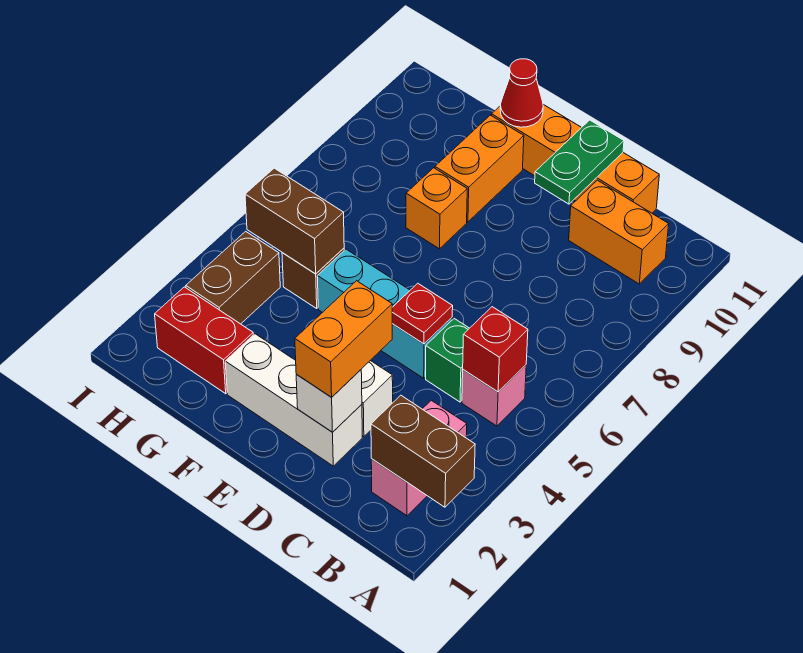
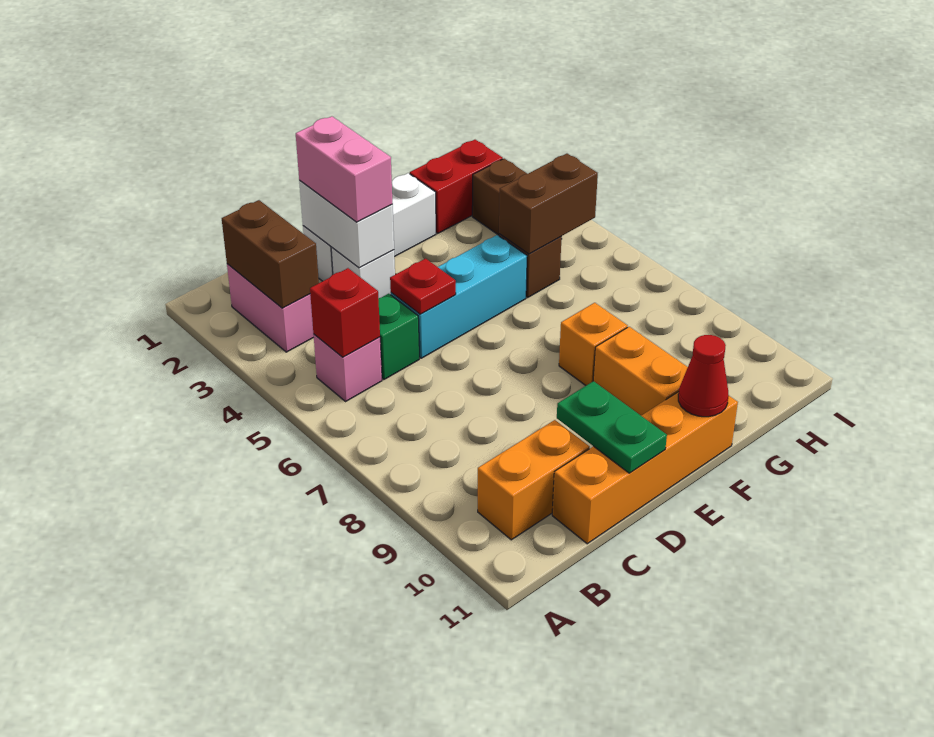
brown 1x2 brick [371,395,475,507] -> brown 1x2 brick turned to [222,200,319,308]
white 1x1 brick [296,370,362,432] -> white 1x2 brick [299,180,394,268]
orange 1x2 brick [295,281,392,397] -> pink 1x2 brick [296,116,393,222]

